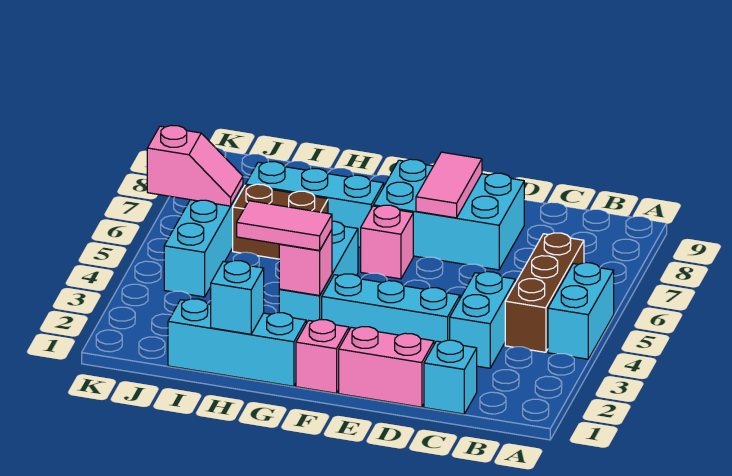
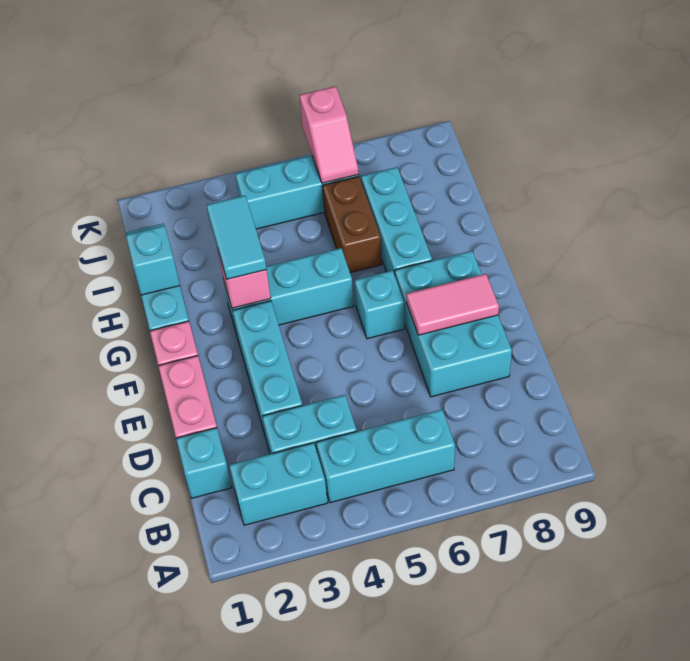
cyan 1x2 brick [548,263,614,359] -> cyan 1x2 brick moved to [229,443,328,525]
brown 1x3 brick [505,233,584,352] -> cyan 1x3 brick [316,410,455,503]
pink 1x1 brick [361,205,413,279] -> cyan 1x1 brick [355,271,404,339]
pink 1x2 tile [237,201,332,250] -> cyan 1x2 tile [206,195,267,279]

